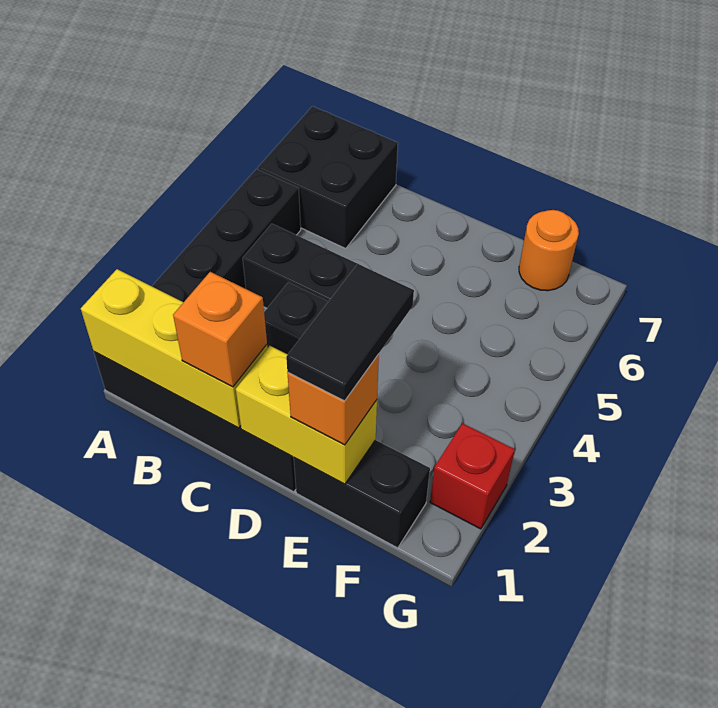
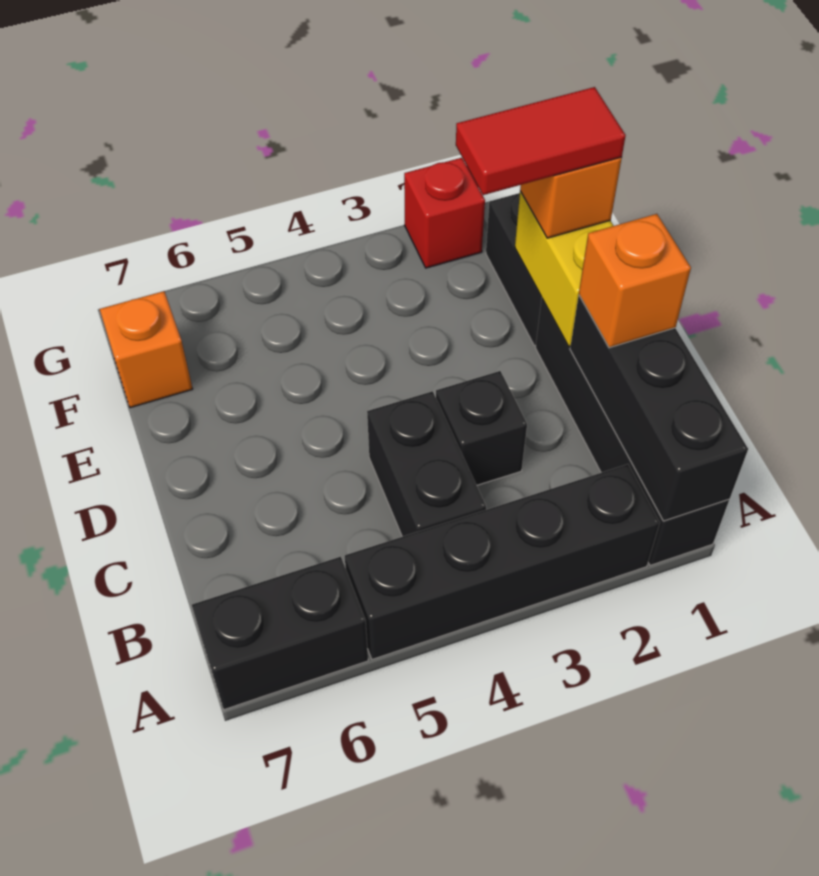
yellow 1x3 brick [81,269,268,428] -> black 1x3 brick [570,295,748,521]
black 2x2 brick [258,106,398,248] -> black 1x2 brick [192,557,368,710]
black 1x2 tile [286,264,414,401] -> red 1x2 tile [456,87,626,195]
orange 1x1 round brick [519,210,579,291] -> orange 1x1 brick [100,291,193,408]

